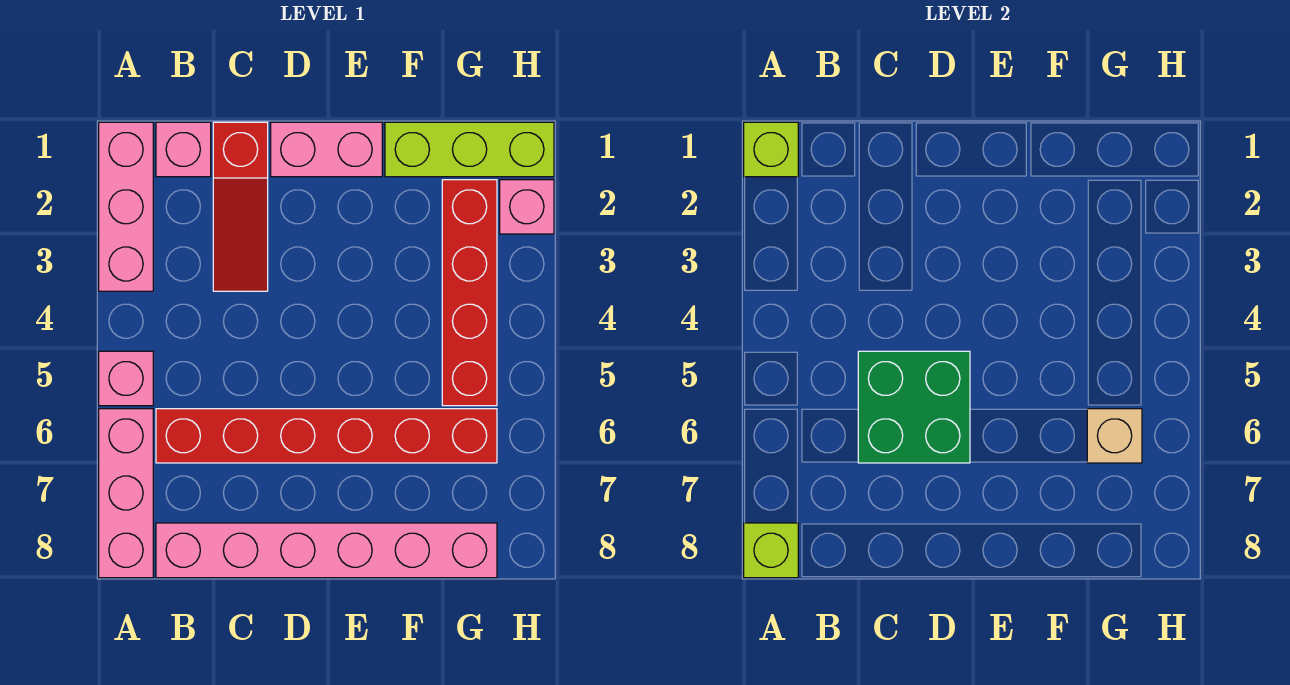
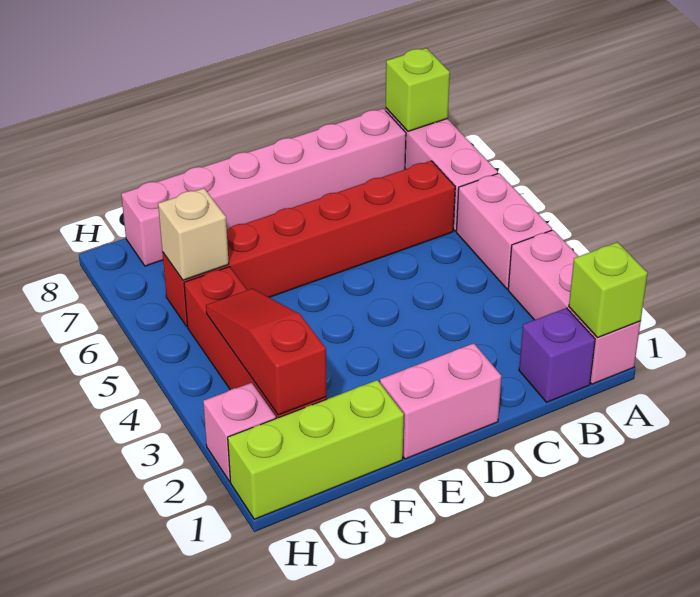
pink 1x1 brick [99,351,153,406] -> pink 1x2 brick [456,173,552,289]
pink 1x1 brick [156,122,211,177] -> purple 1x1 brick [519,308,595,402]
red 1x3 slope [213,122,268,291] -> red 1x3 slope moved to [206,289,327,415]
green 2x2 brick [858,351,970,463] -> none

